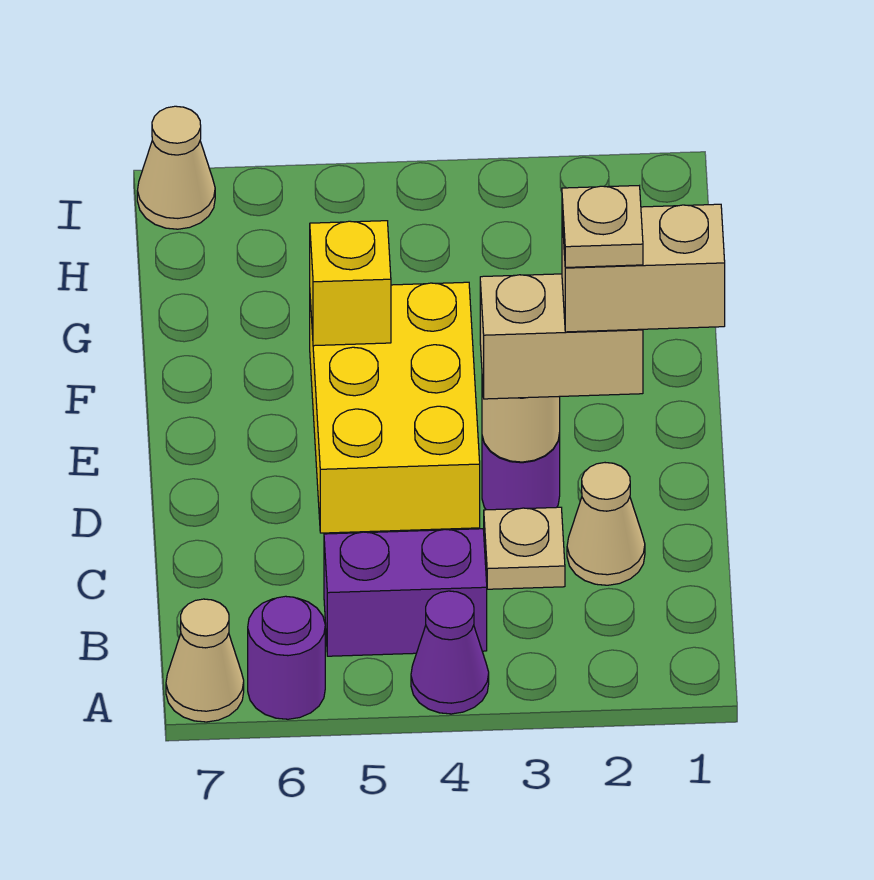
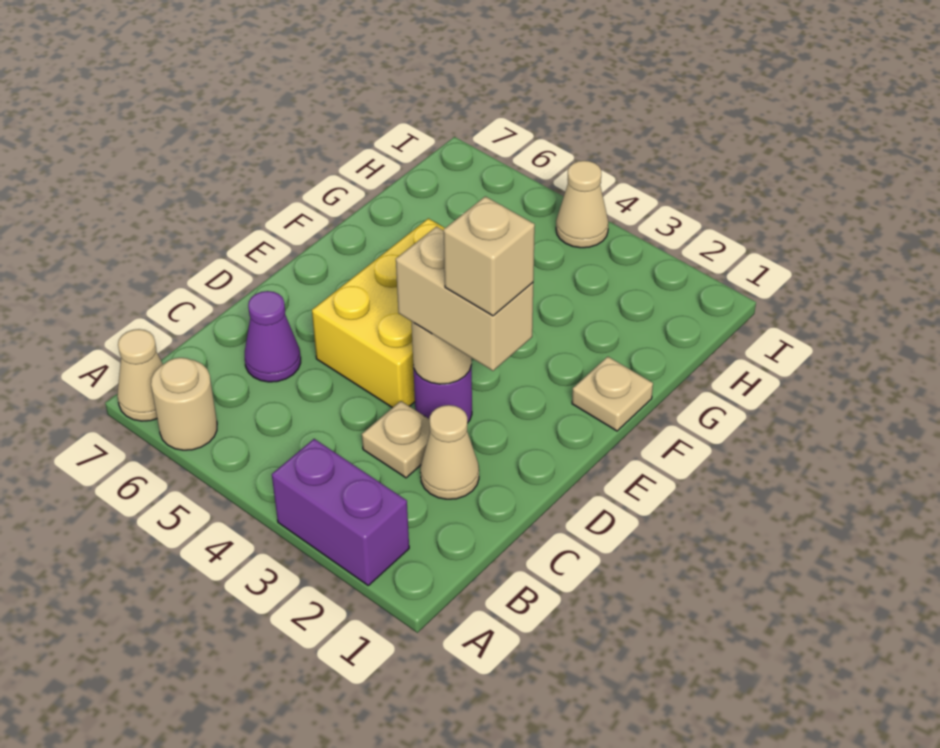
purple 1x1 cone [411,591,489,714] -> purple 1x1 cone moved to [245,291,301,382]
purple 1x1 round brick [248,596,325,719] -> tan 1x1 round brick [151,358,217,450]
purple 1x2 brick [324,529,487,656] -> purple 1x2 brick moved to [272,439,409,585]
tan 1x2 brick [562,204,725,332] -> tan 1x1 brick [443,196,535,316]
tan 1x1 plate [562,186,643,267] -> tan 1x1 plate moved to [572,357,653,431]
yellow 1x1 brick [310,221,391,346] -> none
tan 1x1 cone [137,106,215,229] -> tan 1x1 cone moved to [556,161,609,248]

